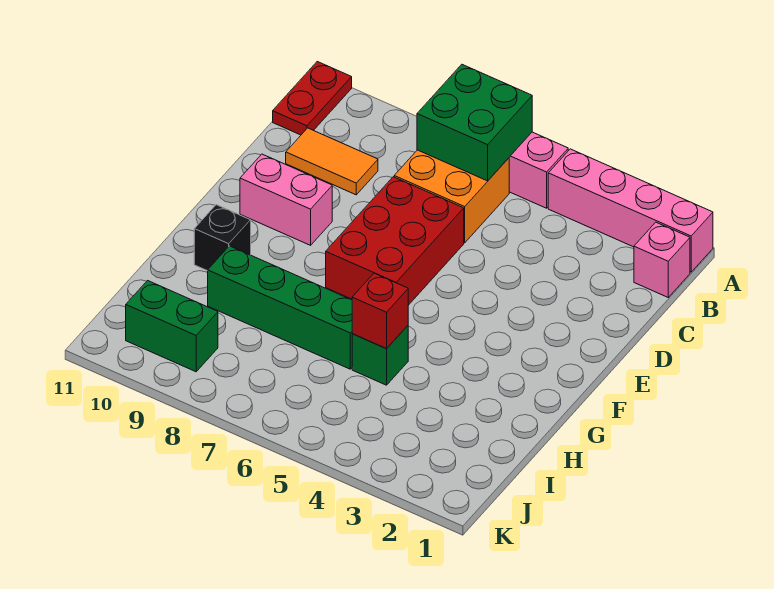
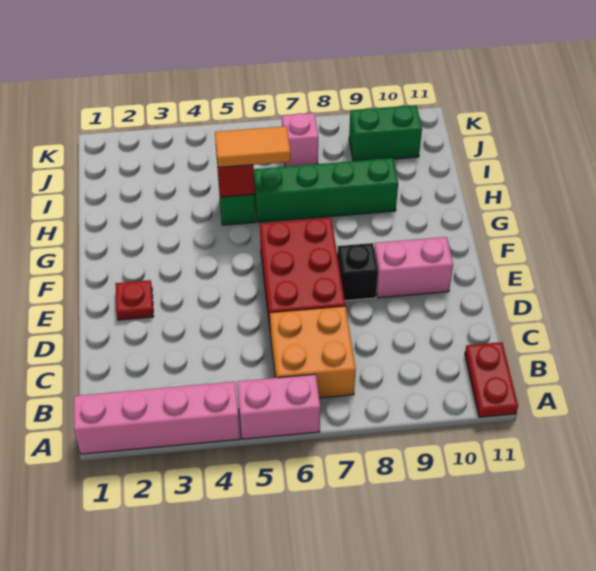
green 2x2 brick [417,65,532,181] -> none
pink 1x1 brick [634,222,690,297] -> pink 1x1 brick moved to [282,113,318,166]
orange 1x2 tile [286,128,378,195] -> orange 1x2 tile moved to [215,126,291,167]
none -> red 1x1 plate [115,280,154,320]
black 1x1 brick [194,205,251,271] -> black 1x1 brick moved to [337,243,378,301]

